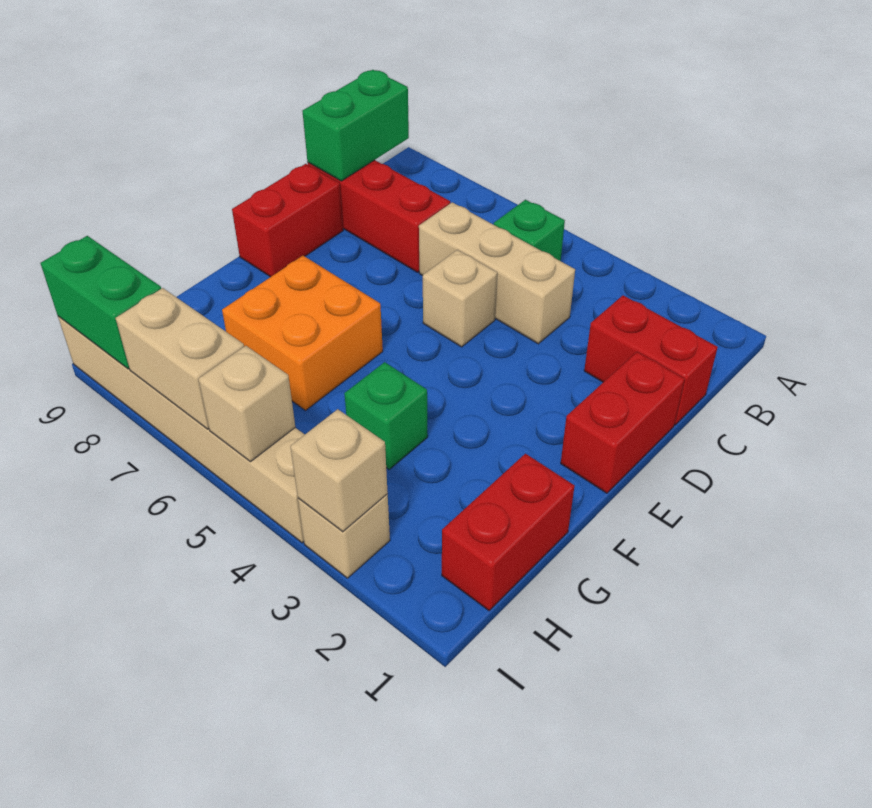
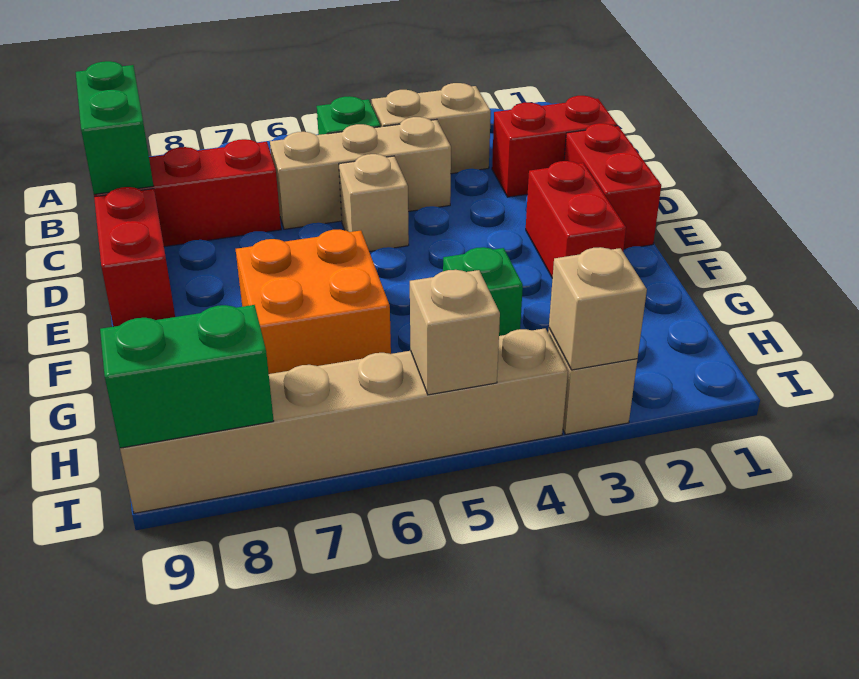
red 1x2 brick [442,454,575,611] -> red 1x2 brick moved to [526,161,626,278]
tan 1x2 brick [116,288,244,429] -> tan 1x2 brick moved to [372,83,491,174]

